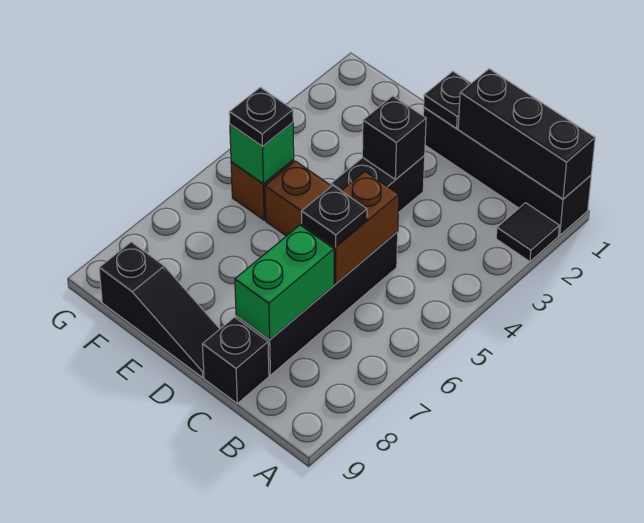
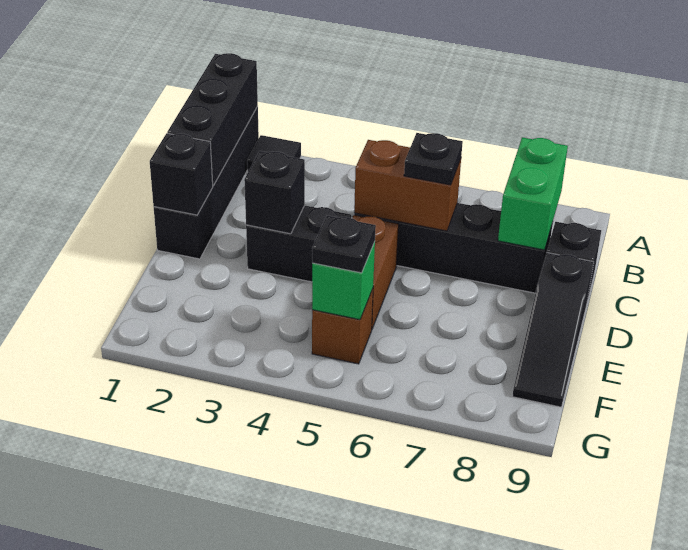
green 1x2 brick [235,225,334,340] -> green 1x2 brick turned to [498,137,568,250]
black 1x1 plate [424,71,471,128] -> black 1x1 brick [150,133,213,215]
black 1x3 slope [99,242,220,378] -> black 1x3 slope turned to [512,253,594,407]

